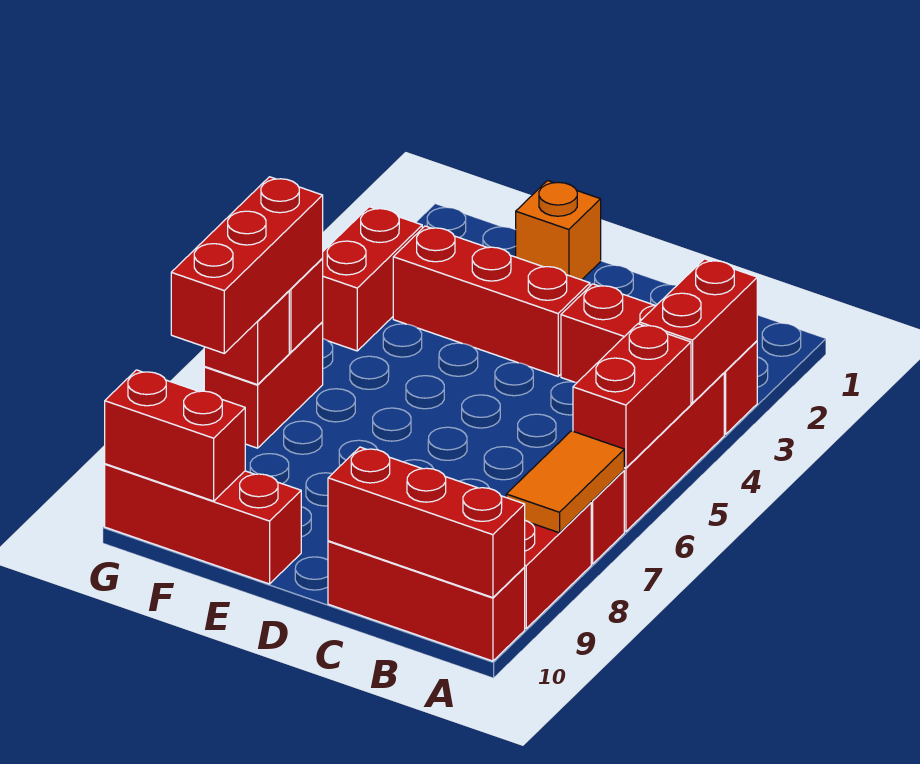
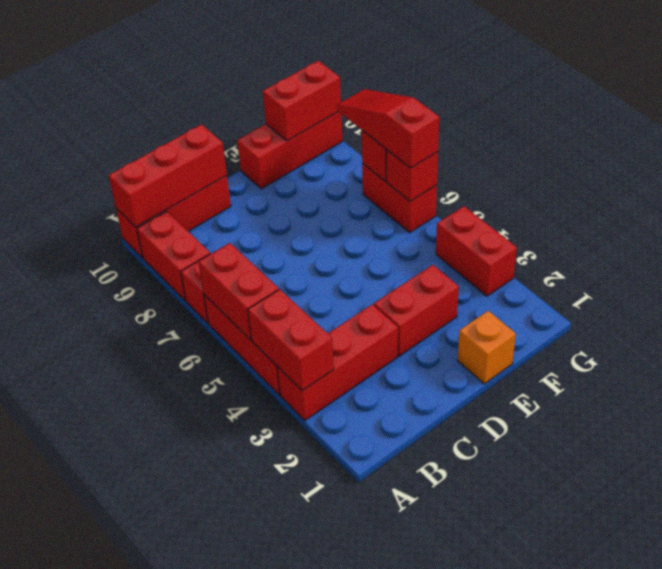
orange 1x2 tile [506,431,624,533] -> none
red 1x3 brick [393,226,590,376] -> red 1x2 brick [374,265,459,356]
red 1x3 brick [171,177,323,353] -> red 1x3 slope [337,89,439,168]

